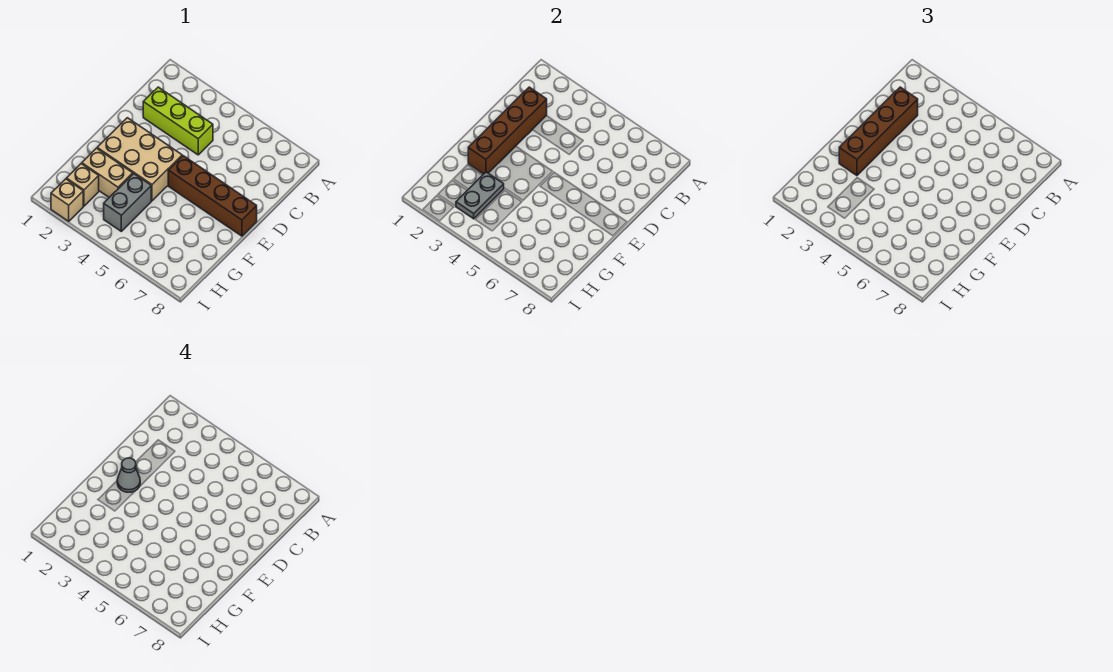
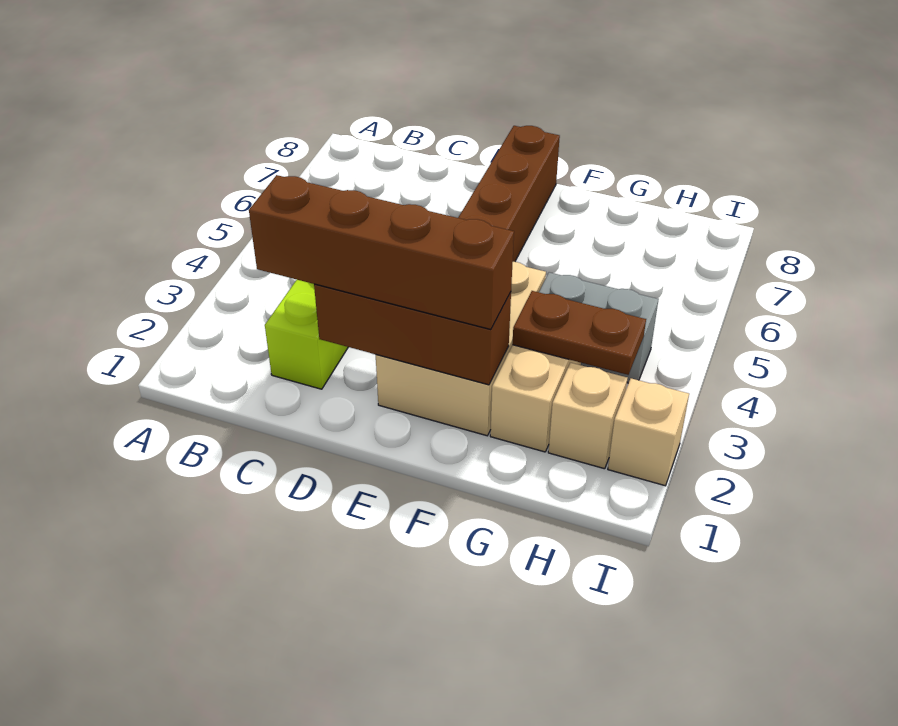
brown 1x4 brick [468,87,547,174] -> brown 1x3 brick [314,284,511,385]
grey 1x1 cone [117,458,140,492] -> none
grey 1x2 plate [456,172,504,219] -> brown 1x2 plate [512,291,646,375]

